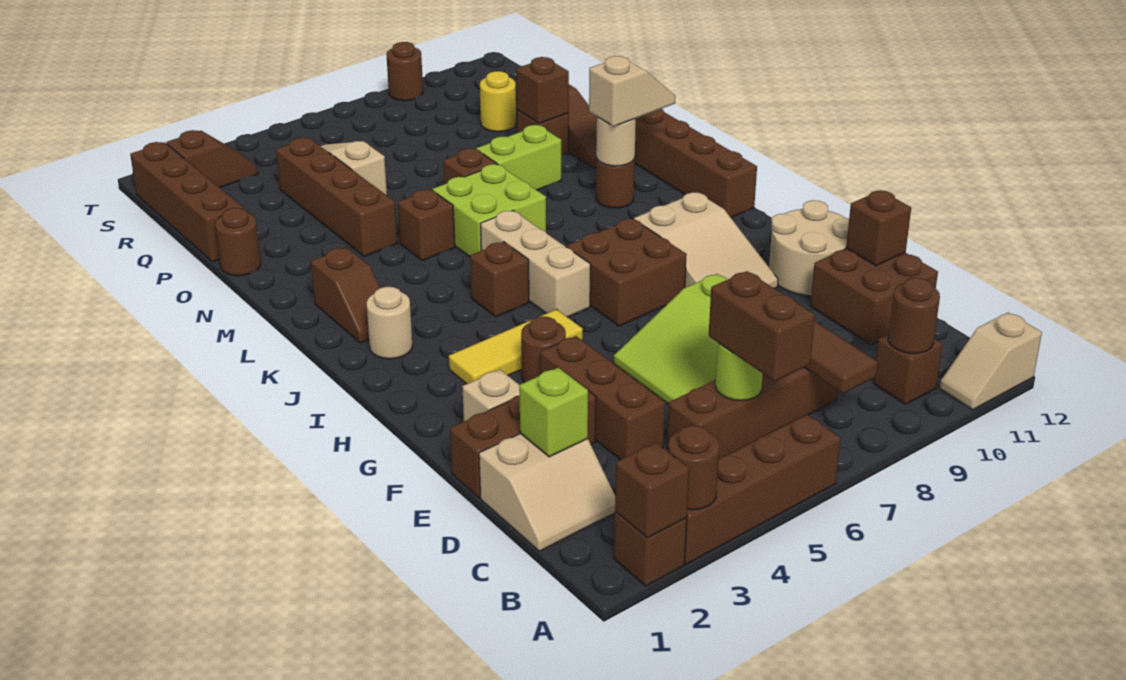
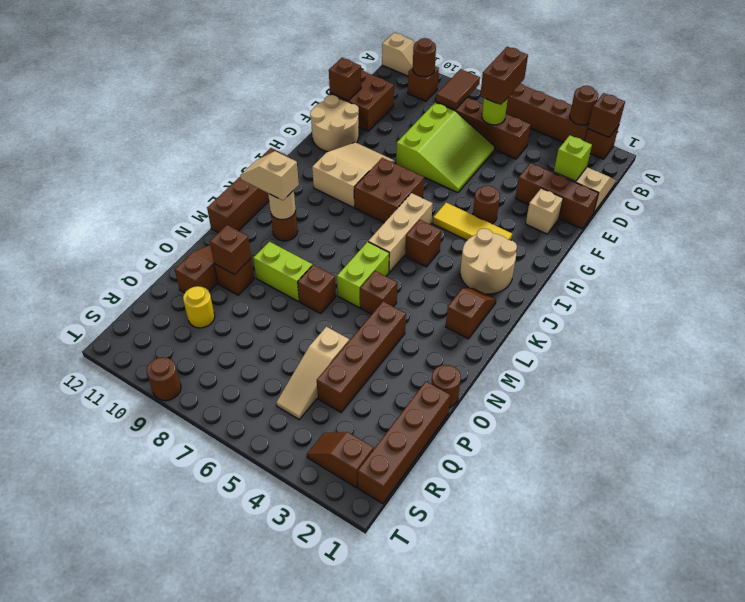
brown 1x3 brick [540,336,665,460] -> none
tan 1x1 round brick [366,287,412,359] -> tan 2x2 round brick [460,229,517,294]
lime 2x2 brick [432,164,546,257] -> lime 1x2 brick [337,242,389,307]

